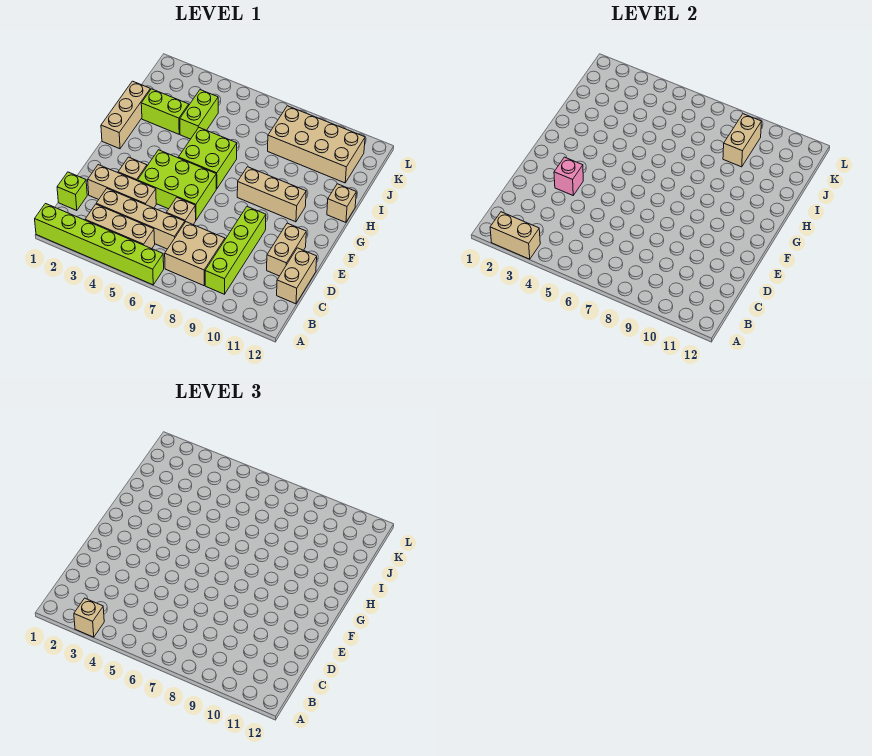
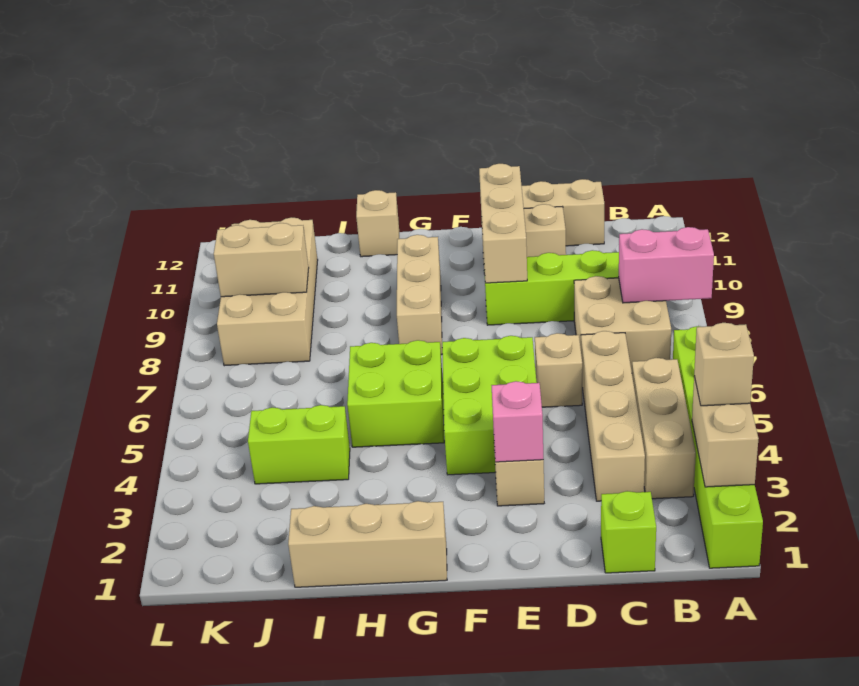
none -> pink 1x2 brick [619,227,714,303]
tan 1x3 brick [88,165,156,208] -> tan 1x3 brick moved to [479,164,527,283]
lime 1x2 brick [141,89,189,134] -> none

